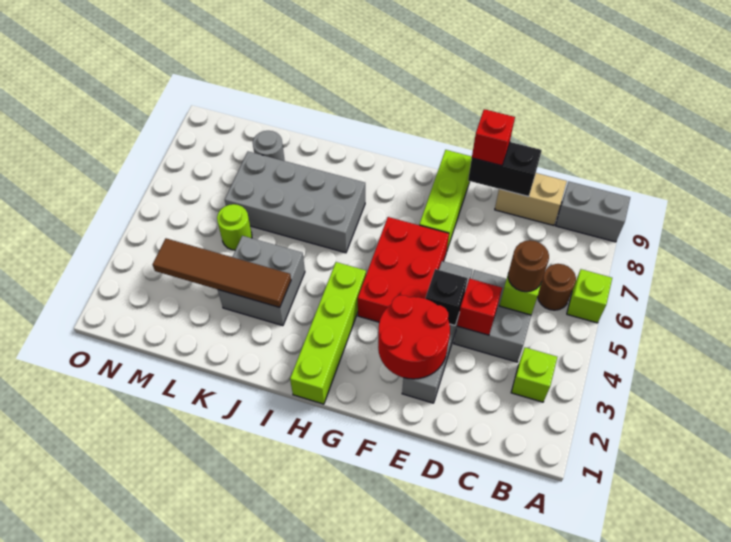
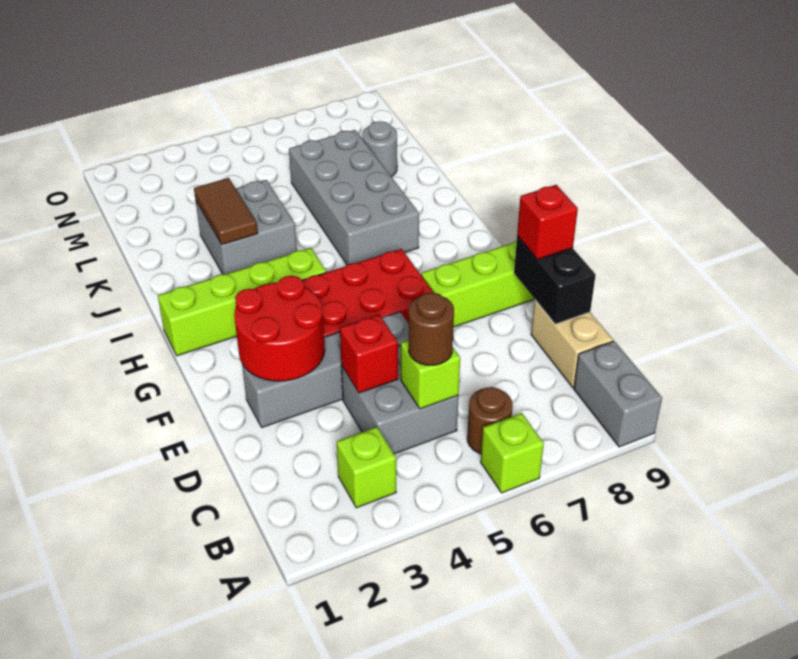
black 1x1 brick [426,269,468,325] -> none
brown 1x4 tile [153,238,291,308] -> brown 1x2 tile [194,178,258,245]
lime 1x1 round brick [217,204,252,250] -> none

